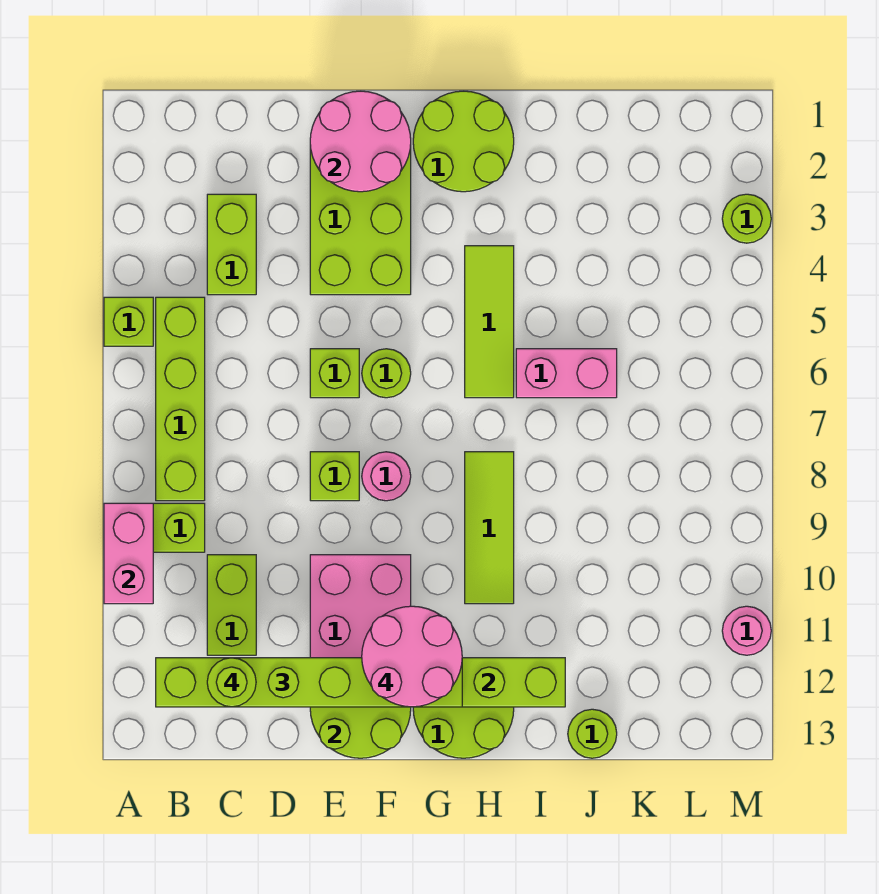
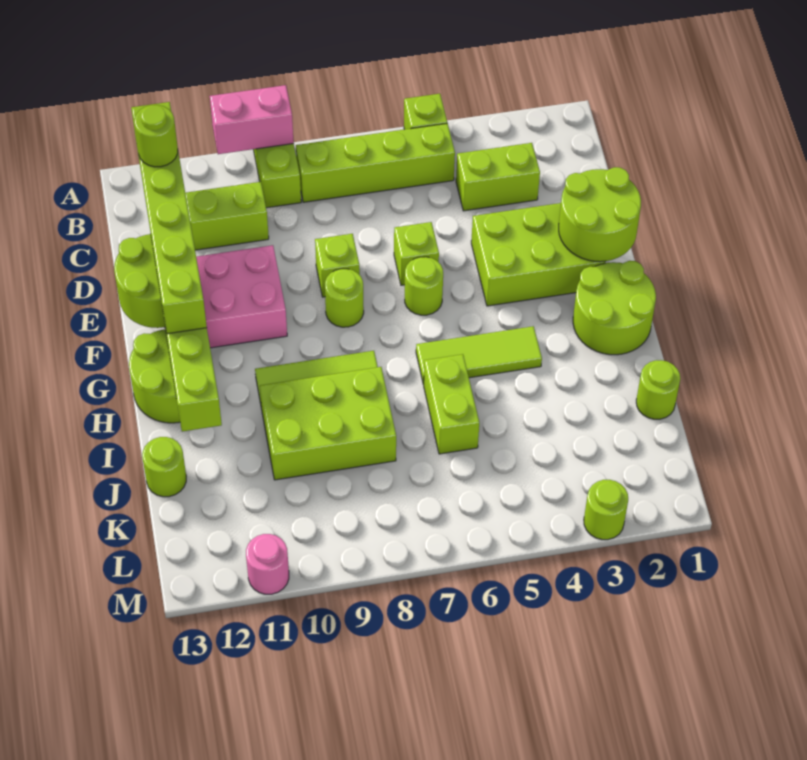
pink 2x2 round brick [310,91,411,192] -> lime 2x2 round brick [559,167,641,262]
pink 1x1 round brick [362,452,411,501] -> lime 1x1 round brick [325,269,364,327]
pink 2x2 round brick [362,606,462,707] -> none
pink 1x2 brick [516,349,617,398] -> lime 1x2 brick [423,354,479,454]
none -> lime 2x3 brick [260,367,396,480]
none -> lime 1x1 round brick [636,360,680,419]

